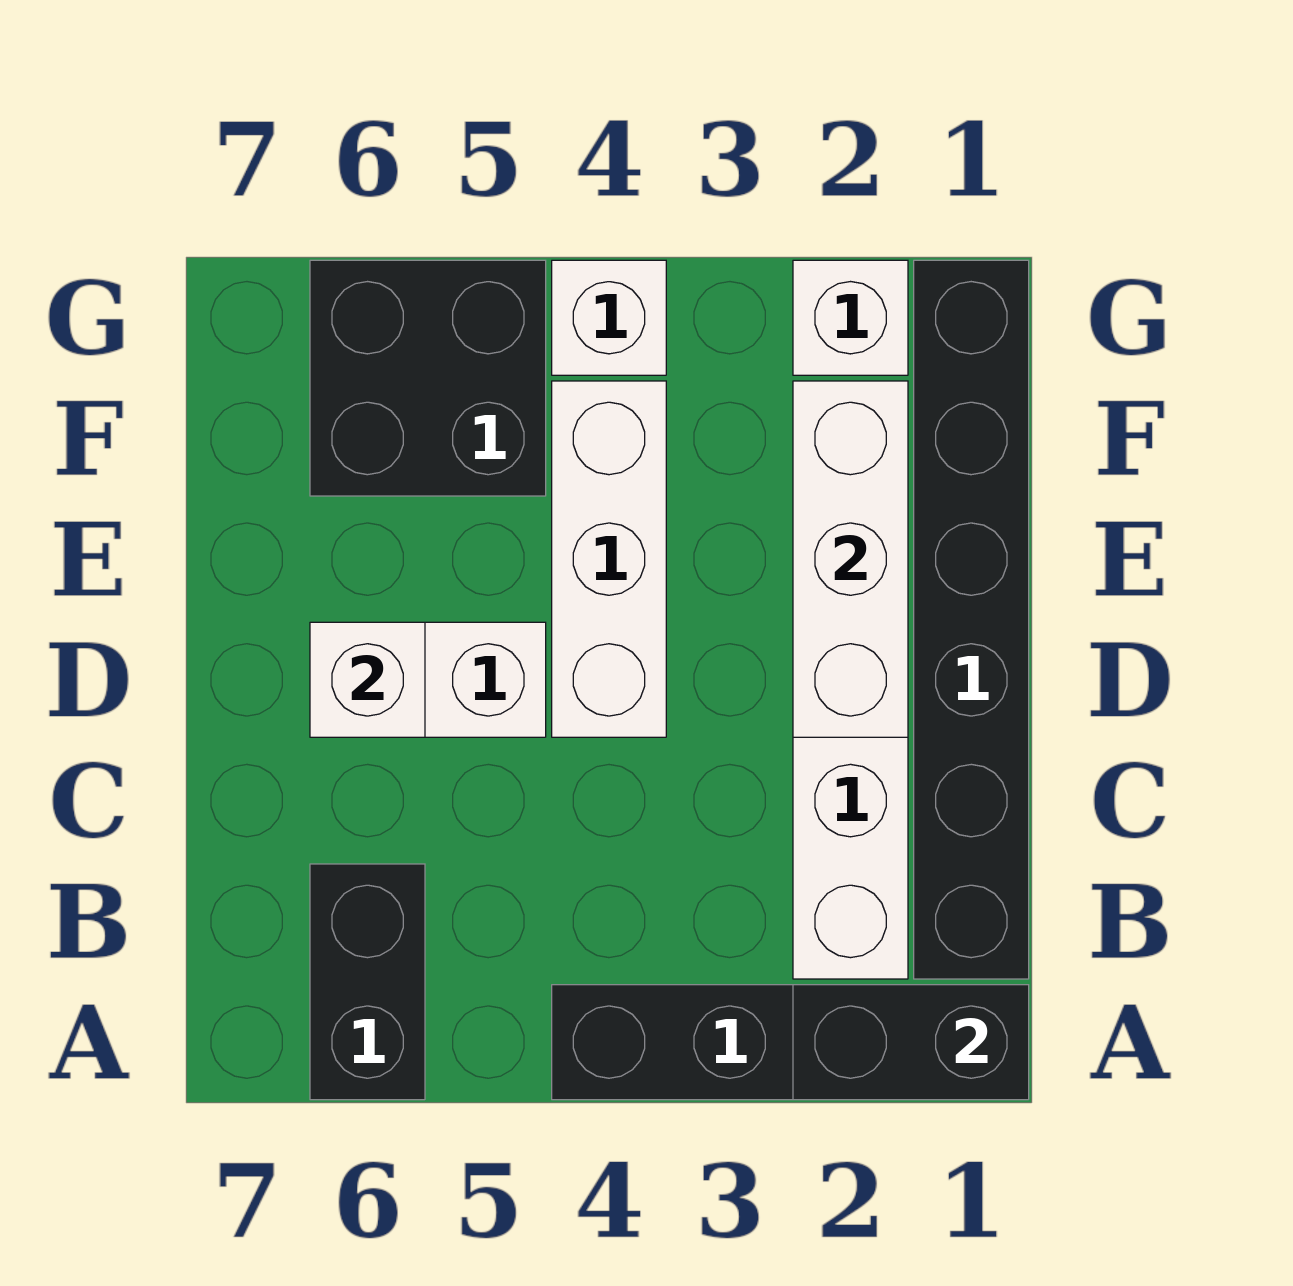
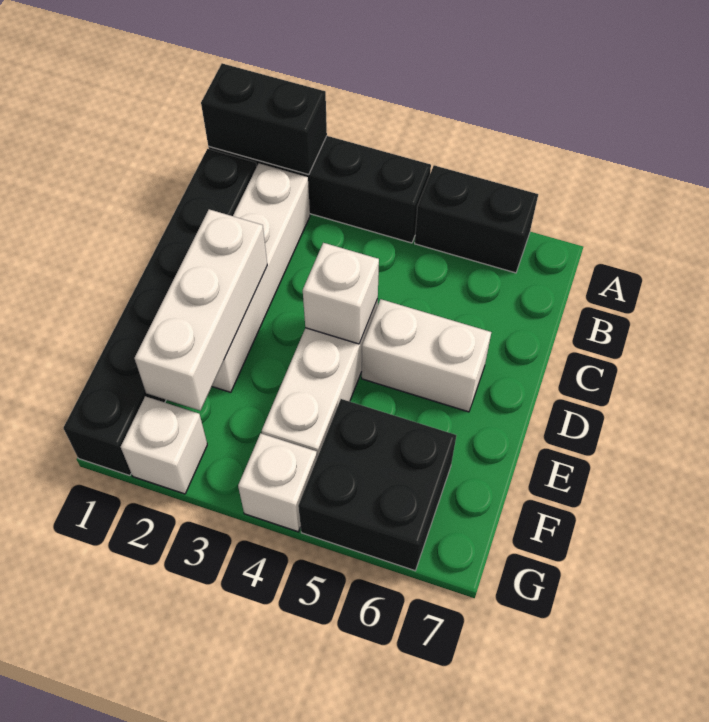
black 1x2 brick [310,864,425,1100] -> black 1x2 brick turned to [415,165,538,273]
white 1x1 brick [310,622,425,737] -> white 1x1 brick moved to [303,243,379,344]

